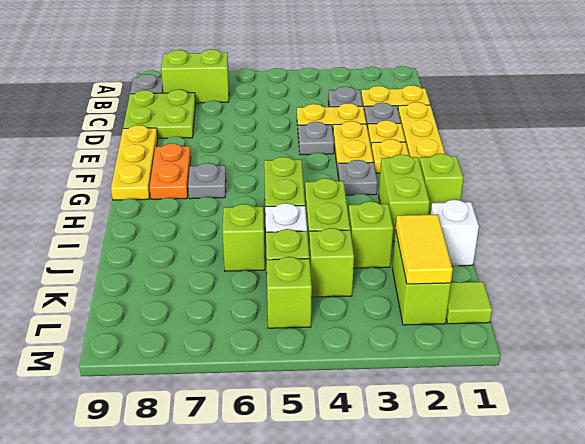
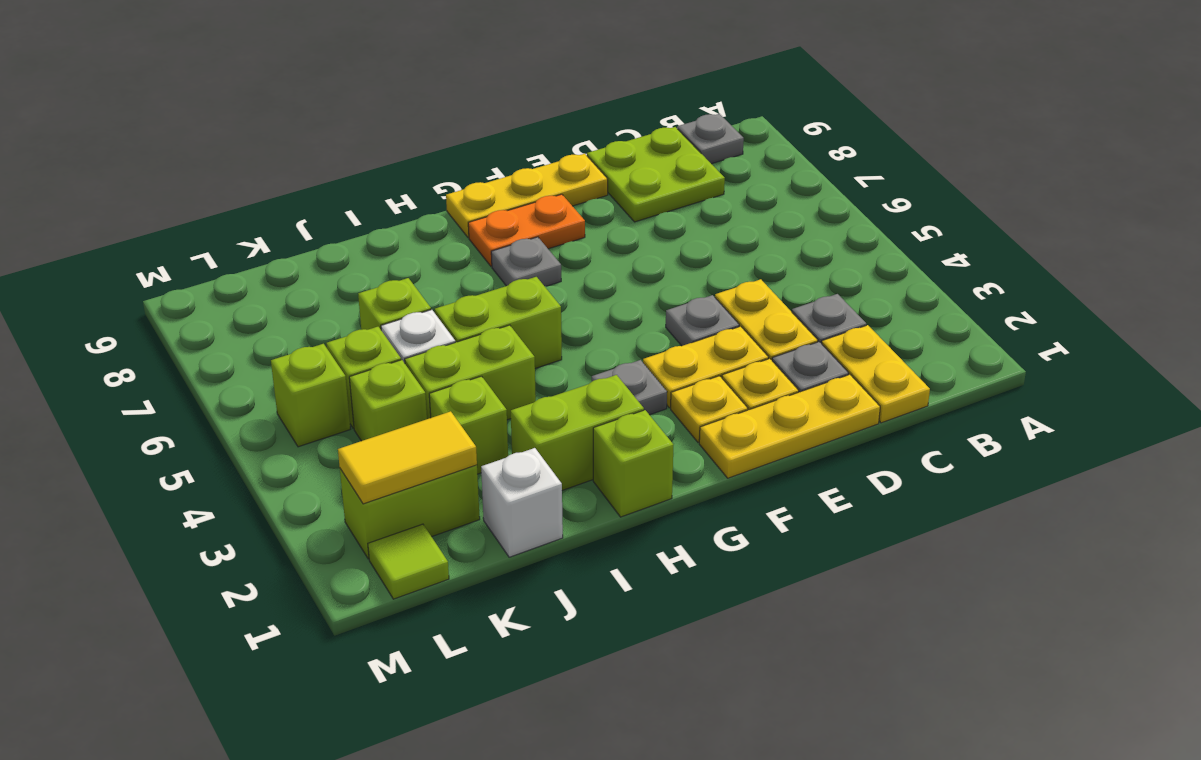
lime 1x2 brick [161,49,229,103] -> none

